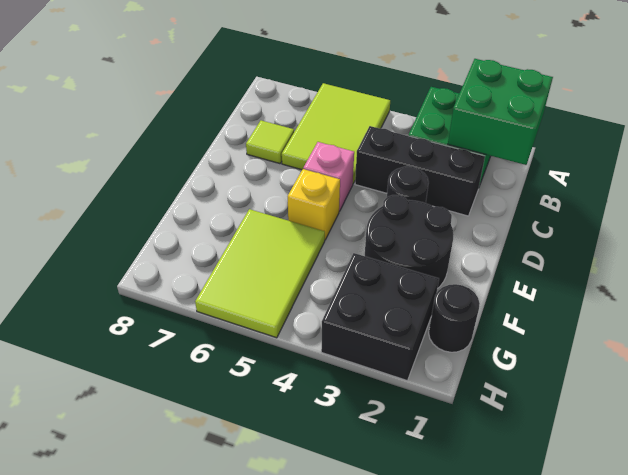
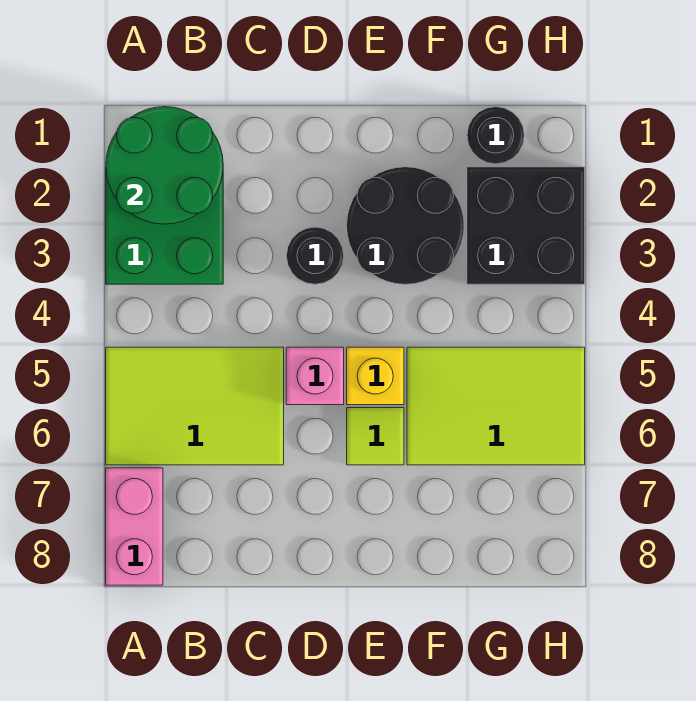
green 2x2 brick [448,59,553,165] -> green 2x2 round brick [106,107,223,224]
none -> pink 1x2 brick [106,468,163,585]
black 1x3 brick [355,126,485,216] -> none
lime 1x1 tile [246,120,294,164] -> lime 1x1 tile moved to [347,408,404,465]

